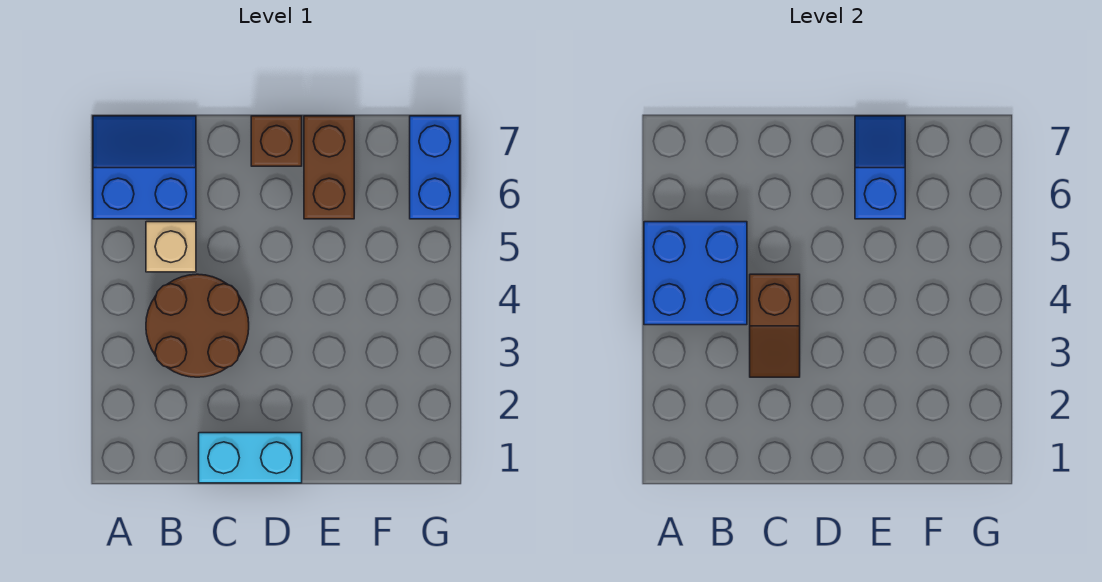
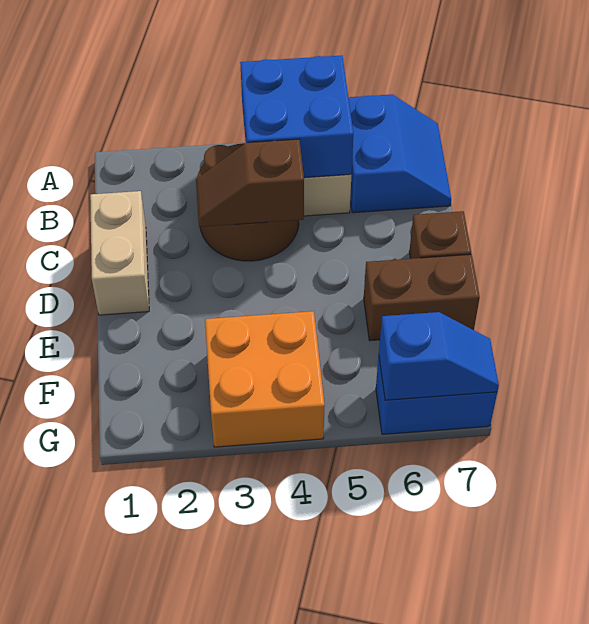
cyan 1x2 brick [199,433,302,483] -> tan 1x2 brick [90,191,149,315]
blue 1x2 slope [855,116,905,219] -> blue 1x2 slope moved to [379,312,499,400]
none -> orange 2x2 brick [205,311,325,447]

